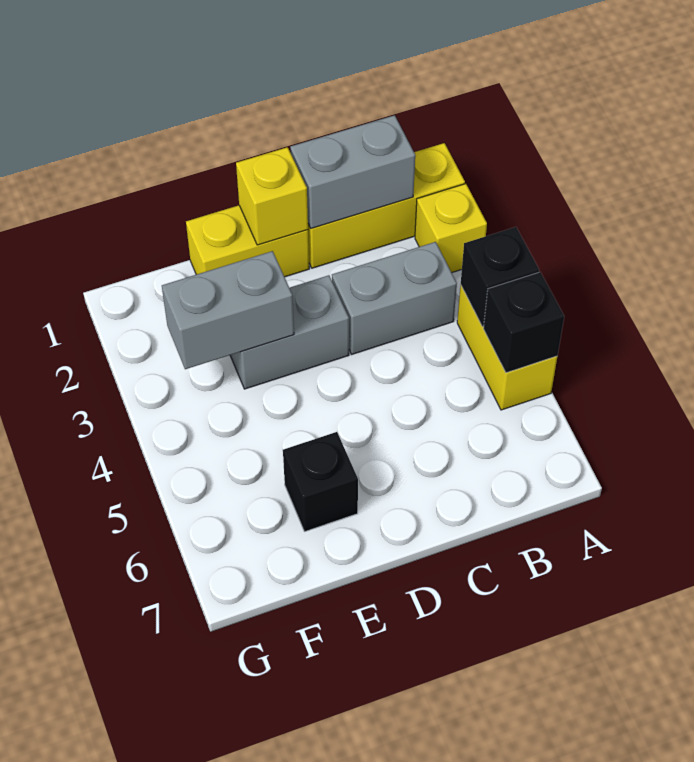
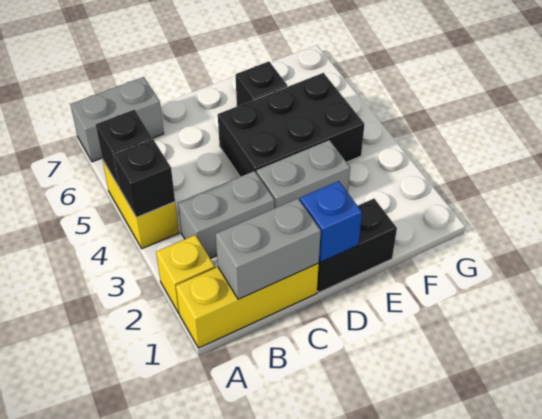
yellow 1x2 brick [186,205,309,277] -> black 1x2 brick [317,199,397,292]
yellow 1x1 brick [236,147,308,245] -> blue 1x1 brick [300,181,362,262]
none -> black 2x3 brick [218,73,364,177]
grey 1x2 brick [162,251,294,369] -> grey 1x2 brick moved to [70,77,164,162]

